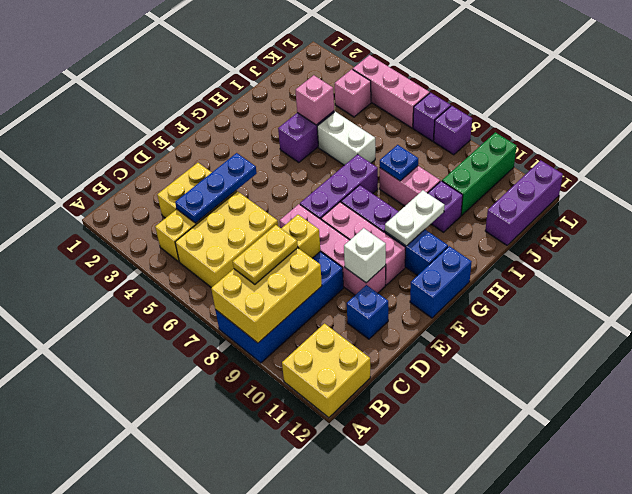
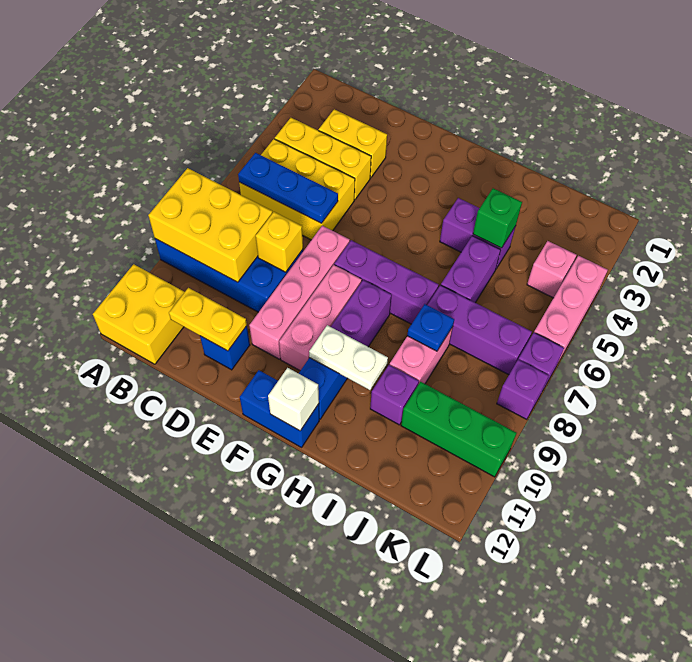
yellow 1x2 plate [233,225,298,284] -> yellow 1x2 plate moved to [169,288,247,351]
blue 1x3 plate [175,153,257,223] -> blue 1x3 plate moved to [238,153,338,223]
white 1x1 brick [344,228,386,283] -> white 1x1 brick moved to [268,368,319,431]
pink 1x1 brick [296,75,334,125] -> green 1x1 brick [473,188,522,248]
white 1x2 brick [317,112,375,165] -> purple 1x2 brick [441,236,500,303]
purple 1x3 brick [485,160,563,245] -> purple 1x3 brick moved to [428,285,532,375]

